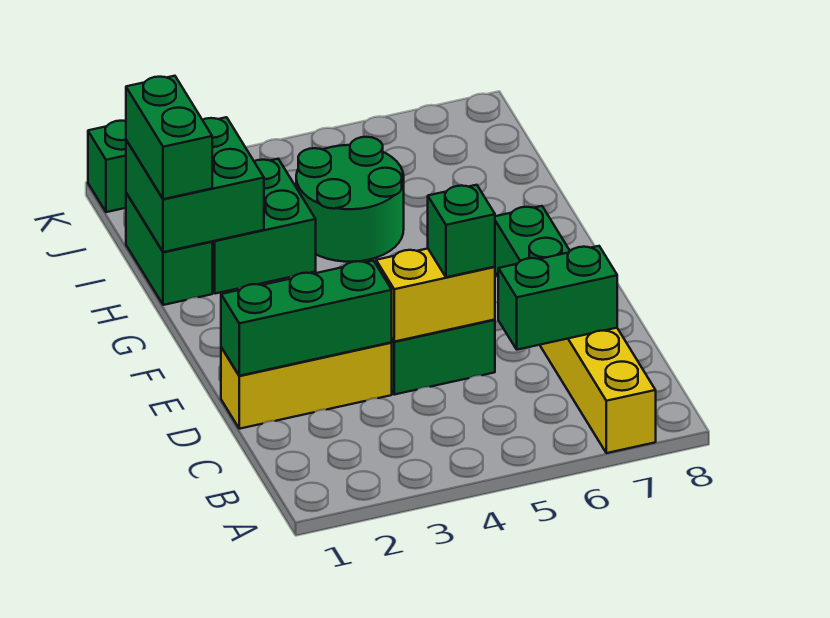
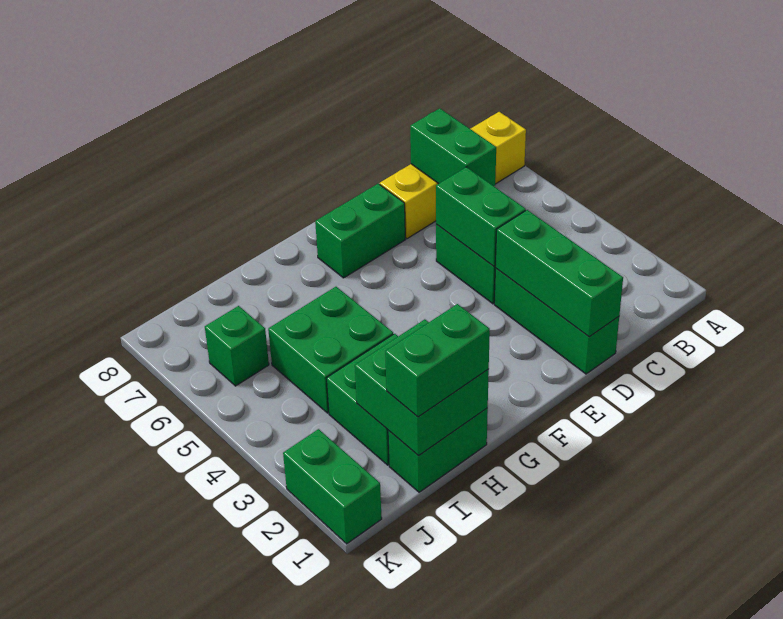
yellow 1x3 brick [221,342,392,429] -> green 1x3 brick [494,268,619,374]
yellow 1x2 brick [376,249,495,342] -> green 1x2 brick [436,167,526,266]
green 1x1 brick [428,185,495,277] -> green 1x1 brick moved to [205,306,269,386]
green 2x2 round brick [296,137,404,262] -> green 2x2 brick [268,287,393,413]

